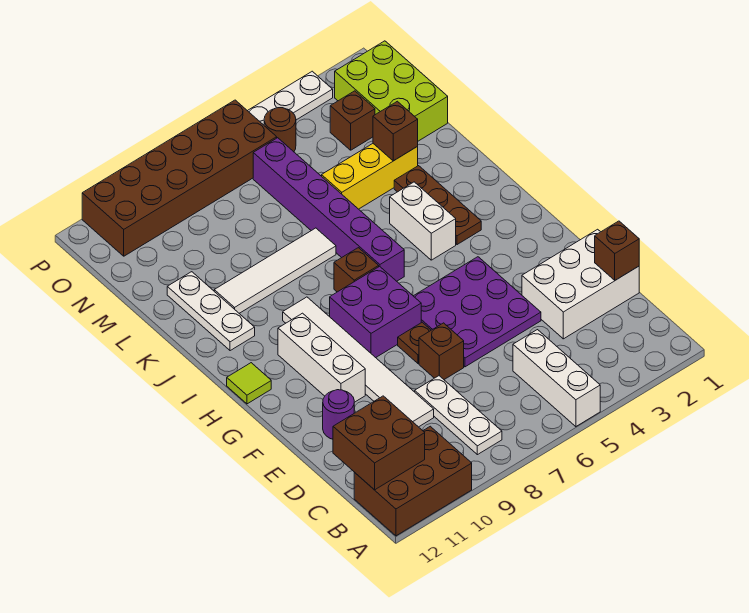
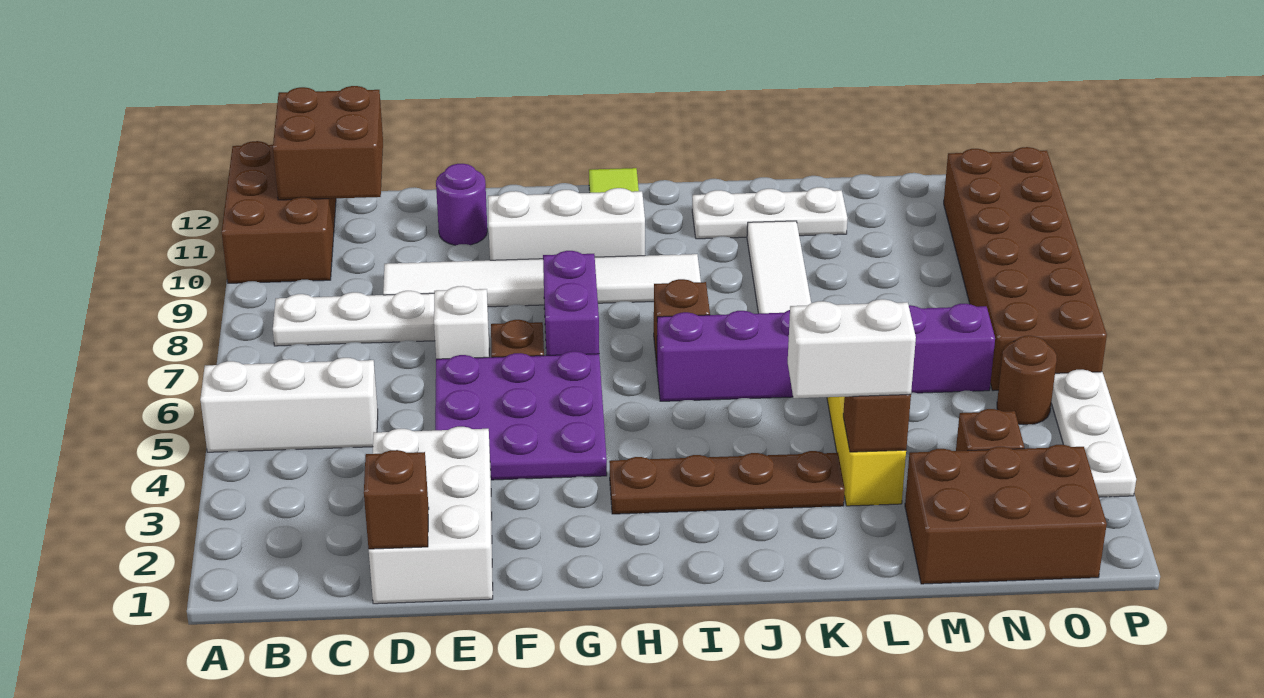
brown 1x1 brick [419,323,464,379] -> white 1x1 brick [434,286,489,359]
purple 2x2 brick [330,266,421,358] -> purple 1x2 brick [543,251,599,355]
brown 1x3 plate [394,166,481,245] -> brown 1x4 plate [609,451,845,514]
white 1x2 brick [390,182,456,260] -> white 1x2 brick moved to [788,299,916,398]
lime 2x3 brick [335,41,448,141] -> brown 2x3 brick [905,445,1107,584]

